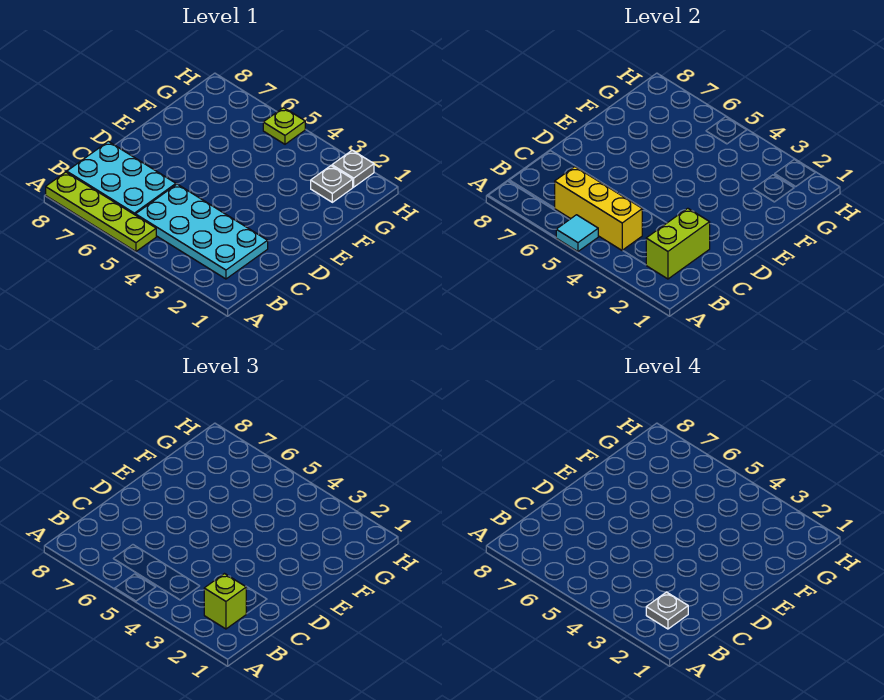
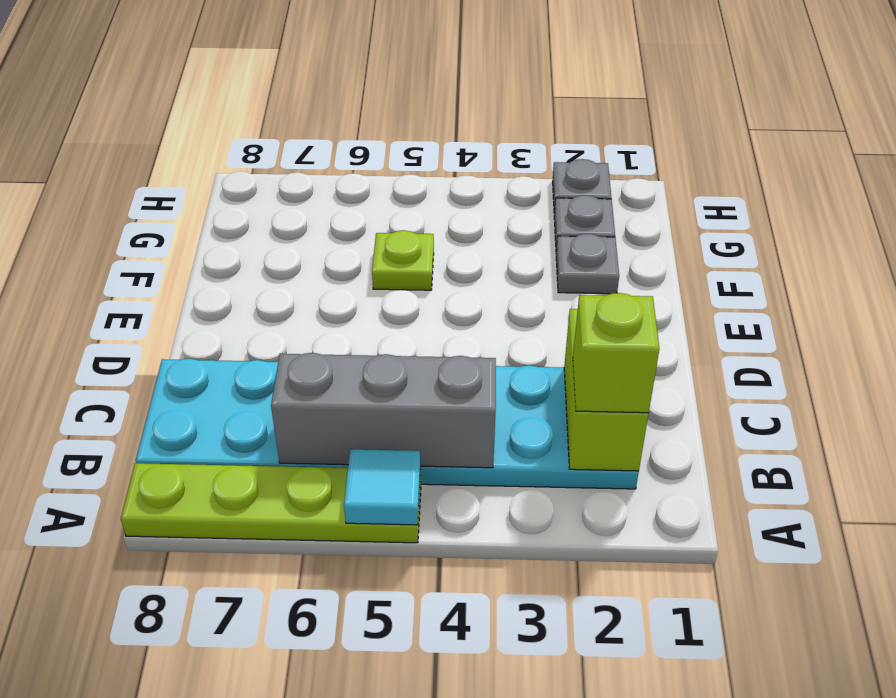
grey 1x1 plate [646,592,688,629] -> grey 1x1 plate moved to [556,234,619,294]
yellow 1x3 brick [555,167,642,250] -> grey 1x3 brick [271,353,496,468]
lime 1x1 plate [263,108,305,144] -> lime 1x1 plate moved to [372,230,434,290]

